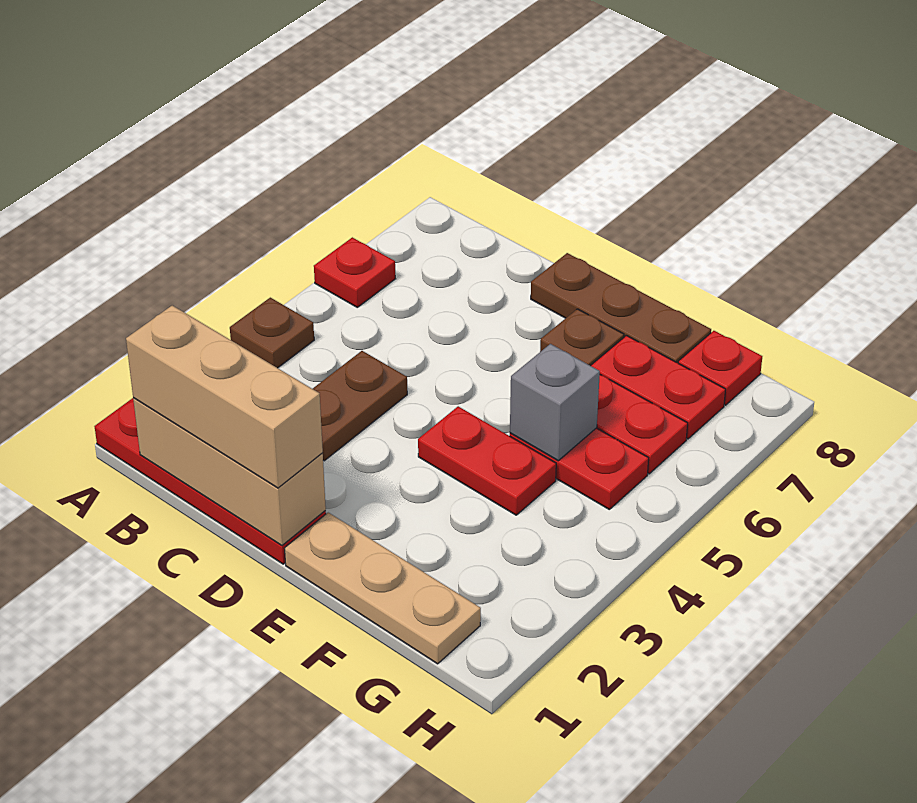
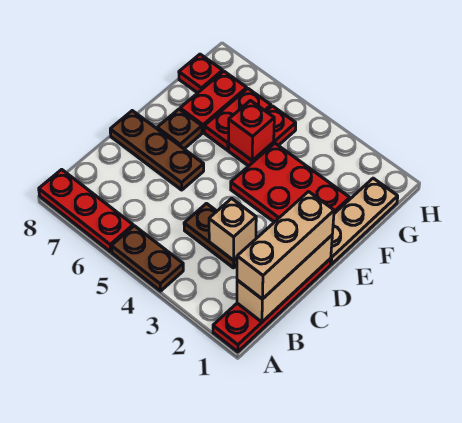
brown 1x1 plate [230,298,314,368] -> brown 1x2 plate [111,226,183,291]
red 1x1 plate [314,237,395,307] -> red 1x3 plate [39,169,133,252]
none -> tan 1x1 brick [209,198,256,260]
brown 1x3 plate [531,253,711,363] -> brown 1x3 plate turned to [110,111,204,190]
red 1x2 plate [418,406,556,515] -> red 2x3 plate [231,143,350,222]
grey 1x1 brick [510,344,600,461] -> red 1x1 brick [229,101,274,161]

